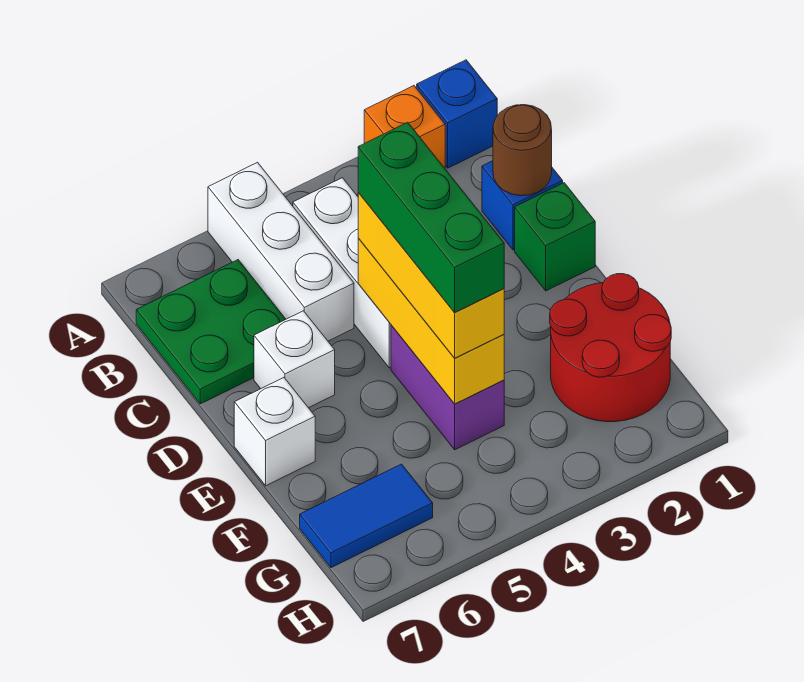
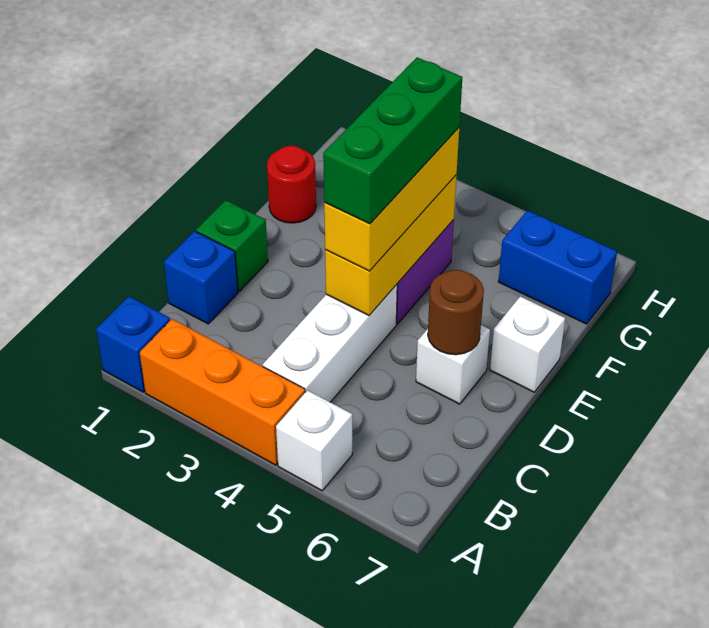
orange 1x1 brick [364,86,445,168] -> orange 1x3 brick [140,319,305,465]
white 1x3 brick [208,162,354,341] -> white 1x1 brick [276,390,352,491]
green 2x2 plate [136,260,286,404] -> none
brown 1x1 round brick [493,105,552,196] -> brown 1x1 round brick moved to [428,270,484,355]
red 2x2 round brick [550,274,671,422] -> red 1x1 round brick [267,146,316,223]
blue 1x2 tile [300,464,433,568] -> blue 1x2 brick [498,210,617,324]

